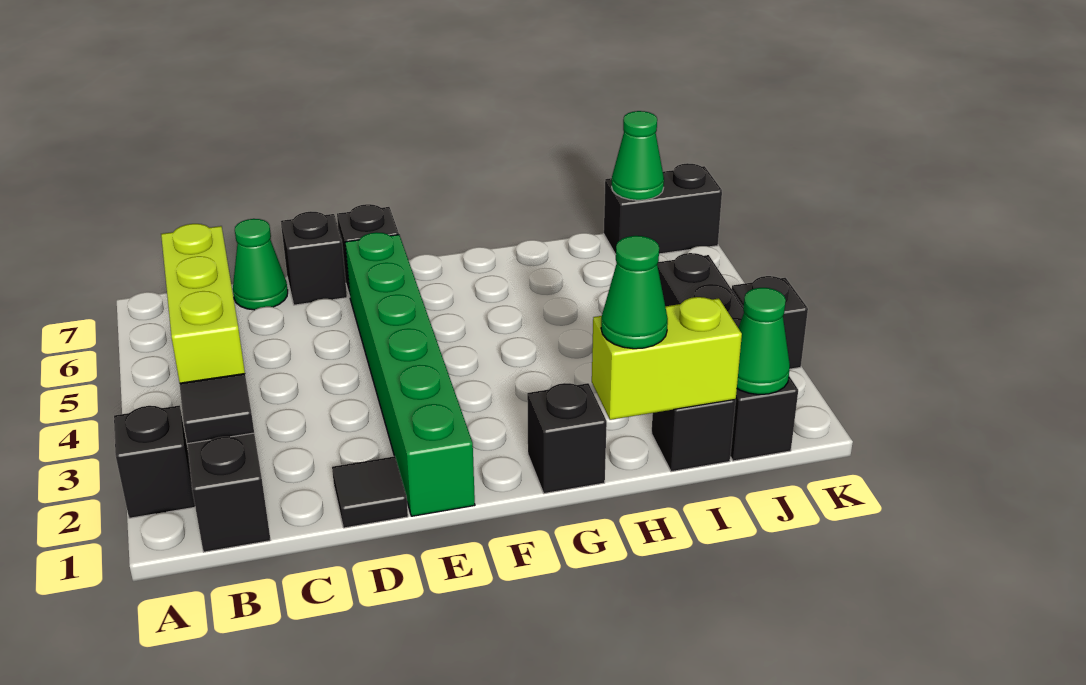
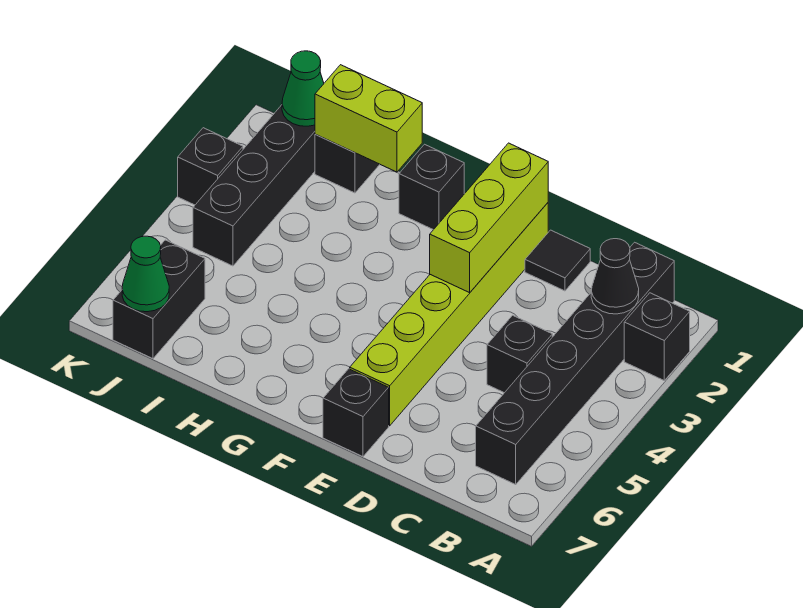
black 1x1 tile [179,374,254,444] -> black 1x1 cone [591,239,639,314]
lime 1x3 brick [161,224,245,383] -> lime 1x3 brick moved to [430,143,548,293]
green 1x1 cone [233,219,288,310] -> none
black 1x1 brick [281,211,347,305] -> black 1x1 brick moved to [487,315,552,393]
green 1x6 brick [345,232,475,516] -> lime 1x6 brick [350,203,548,426]
green 1x1 cone [601,236,668,349] -> none
black 1x2 brick [604,163,722,254] -> black 1x2 brick turned to [113,240,205,359]

